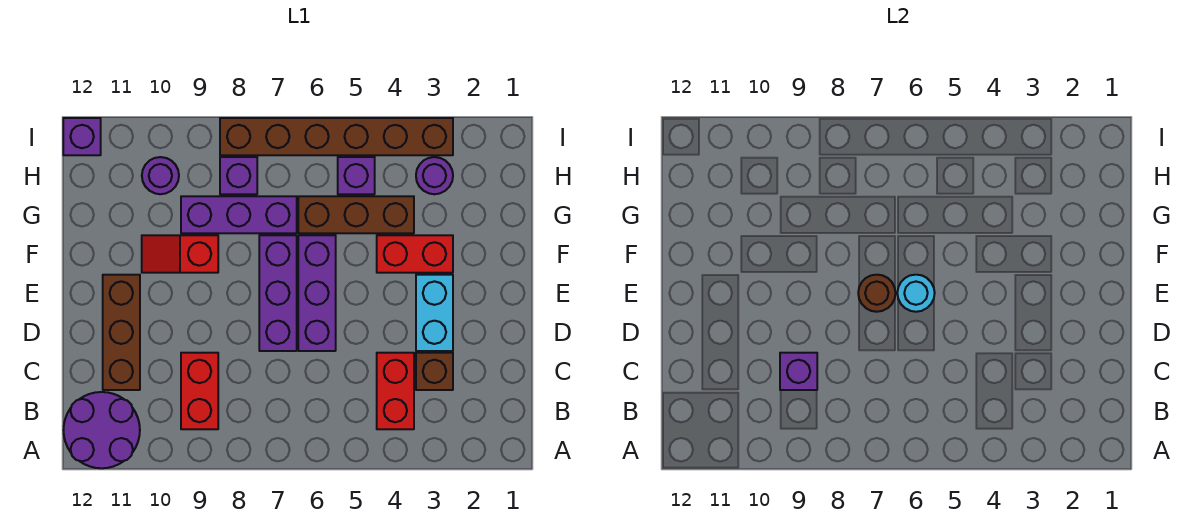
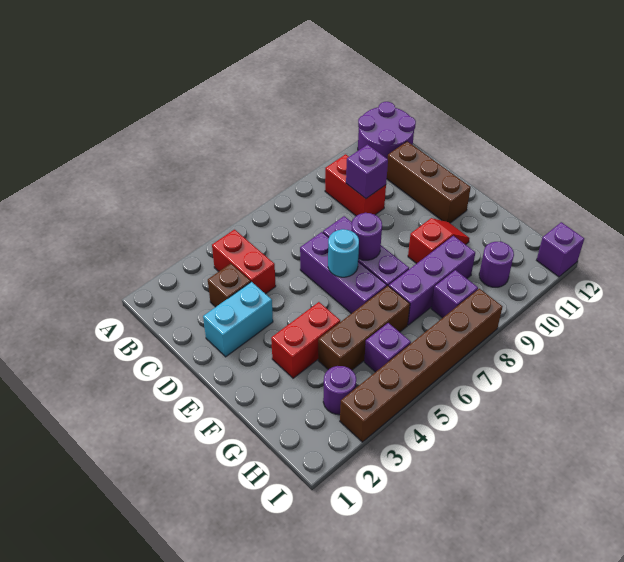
cyan 1x2 brick [416,275,453,351] -> cyan 1x2 brick turned to [203,282,273,357]
brown 1x1 round brick [858,275,895,312] -> purple 1x1 round brick [351,213,382,260]

